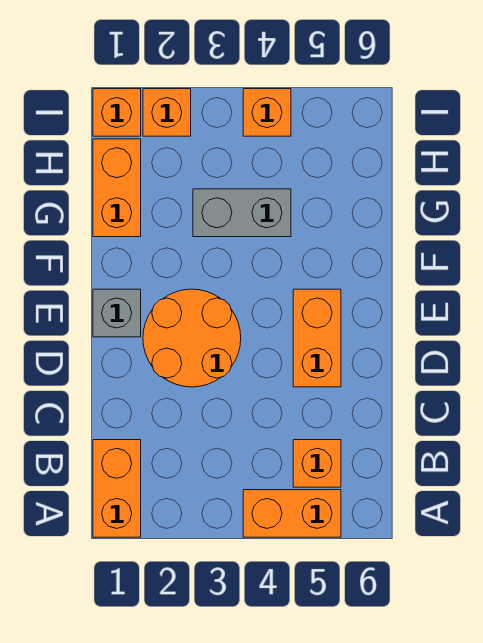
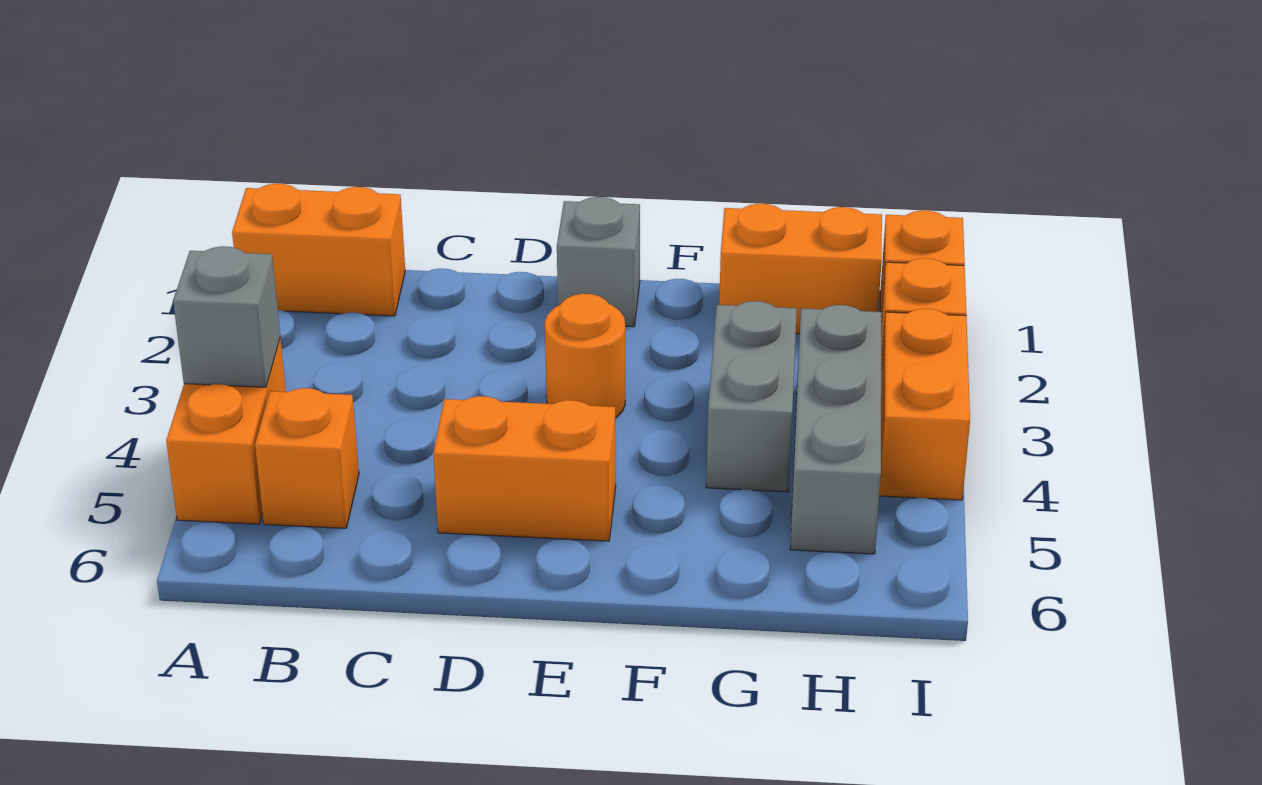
none -> grey 1x1 brick [173,246,280,387]
orange 2x2 round brick [143,289,241,387] -> orange 1x1 round brick [545,294,625,418]
none -> grey 1x3 brick [790,305,882,554]
orange 1x1 brick [243,89,291,136] -> orange 1x2 brick [879,309,970,500]

